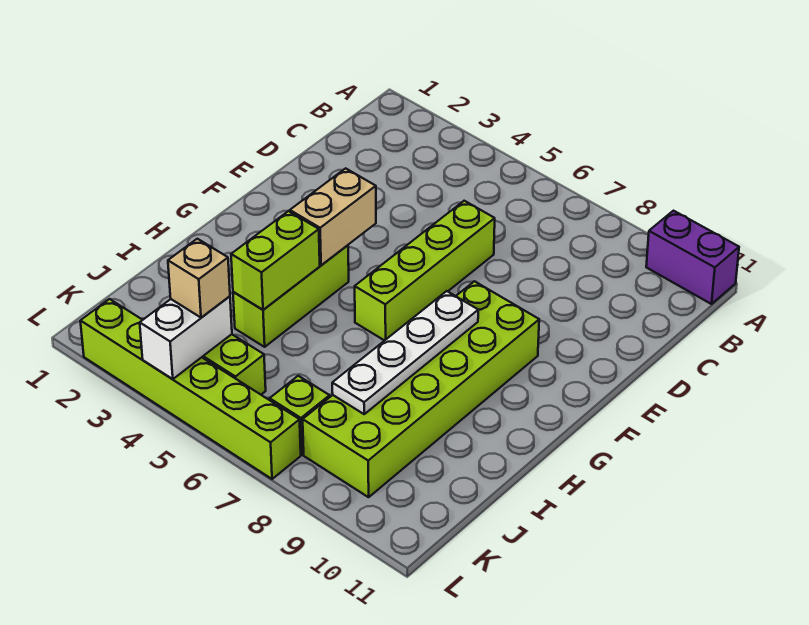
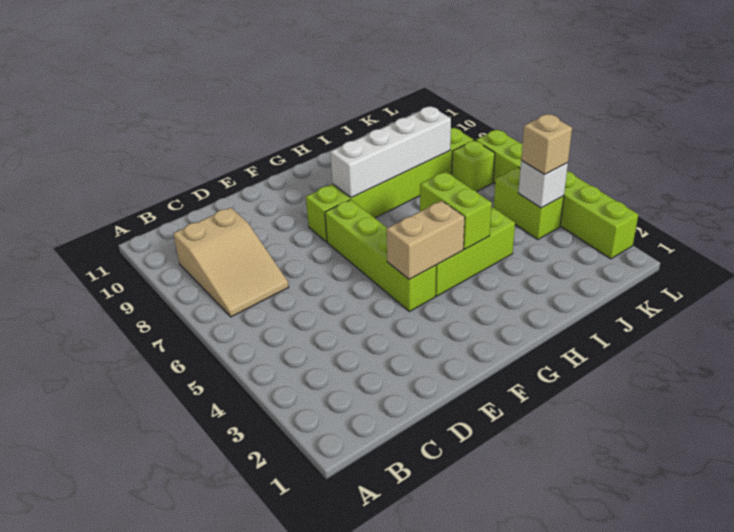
purple 1x2 brick [646,211,739,304] -> none
none -> tan 2x3 slope [173,207,289,317]
lime 1x4 brick [355,201,495,341] -> lime 1x4 brick turned to [325,200,436,312]
lime 2x6 brick [303,281,539,497] -> lime 1x6 brick [306,128,474,242]
white 1x4 plate [332,291,478,414] -> white 1x4 brick [330,106,451,198]
lime 1x2 brick [231,211,320,310] -> lime 1x2 brick turned to [420,172,492,249]
white 1x2 brick [140,296,232,379] -> white 1x1 brick [518,161,568,208]

